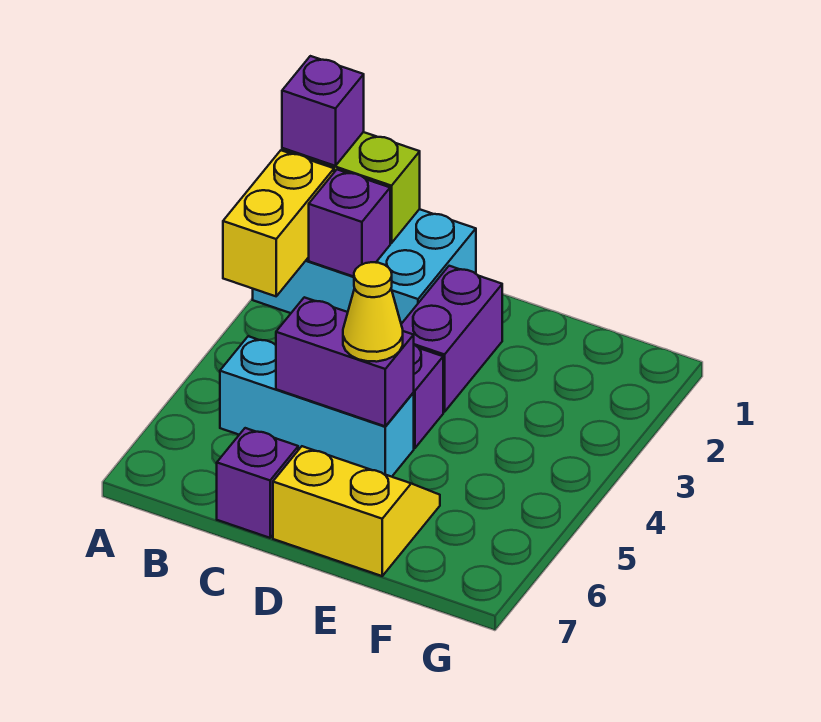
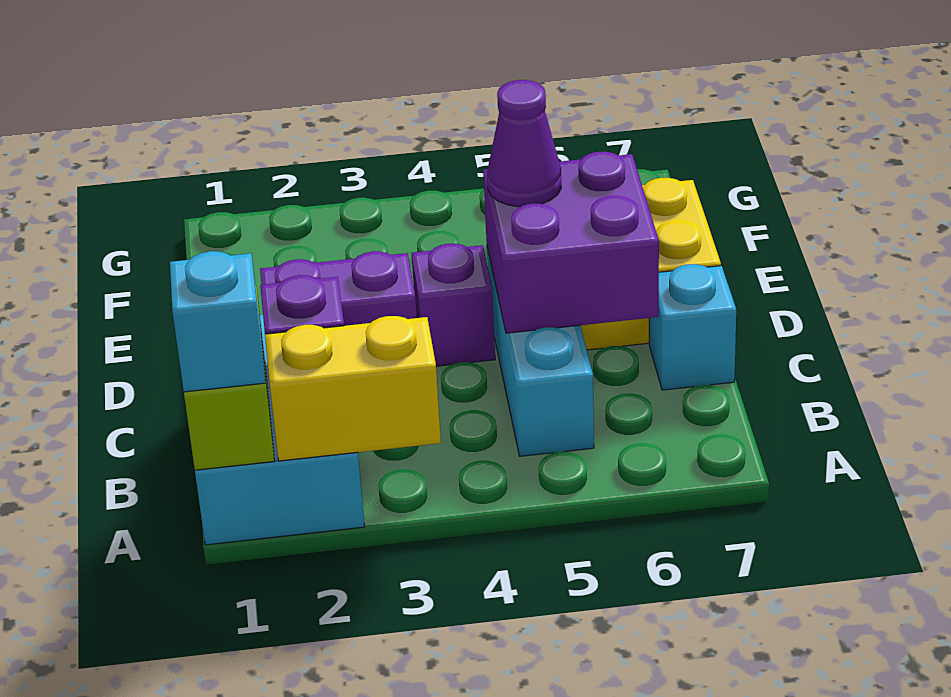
purple 1x1 brick [282,56,364,166] -> cyan 1x1 brick [170,251,265,392]
purple 1x2 brick [276,297,414,426] -> purple 2x2 brick [483,152,659,333]
purple 1x1 brick [217,428,298,538] -> cyan 1x1 brick [649,264,736,390]
yellow 1x1 cone [343,262,403,362] -> purple 1x1 cone [487,80,561,207]

